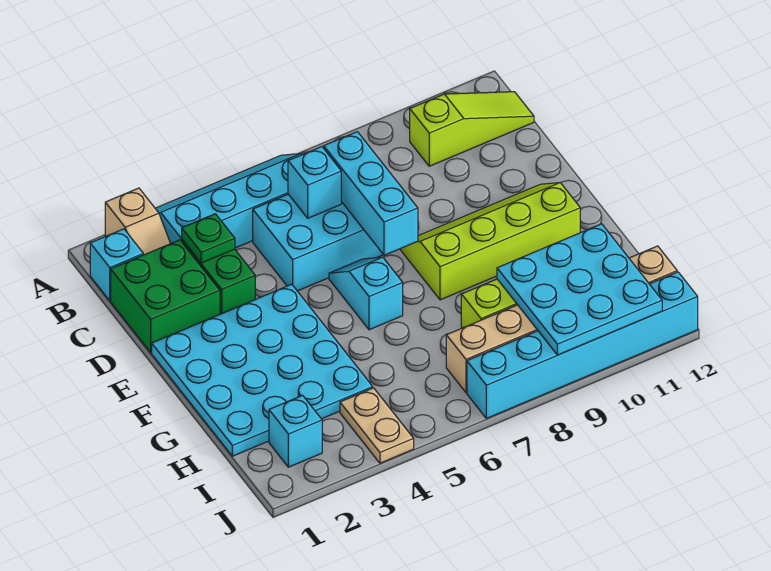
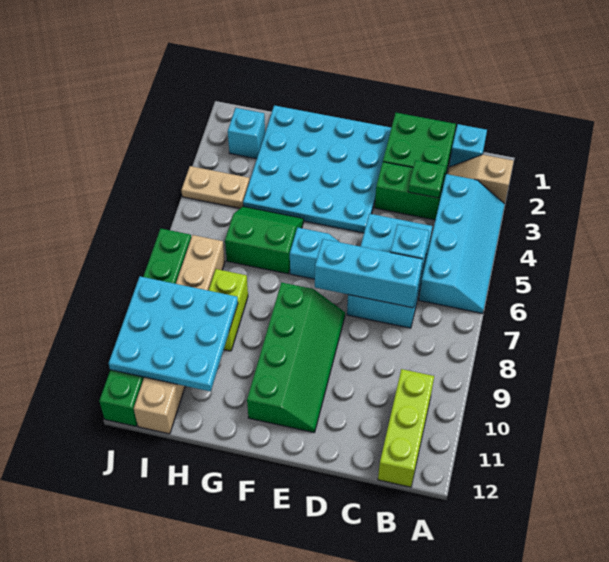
lime 1x3 slope [410,92,534,166] -> lime 1x3 brick [378,369,434,487]
lime 2x4 slope [400,183,580,300] -> green 2x4 slope [247,282,345,433]
none -> green 2x2 slope [225,206,304,274]
cyan 1x6 brick [467,272,698,418] -> green 1x6 brick [99,229,191,426]

